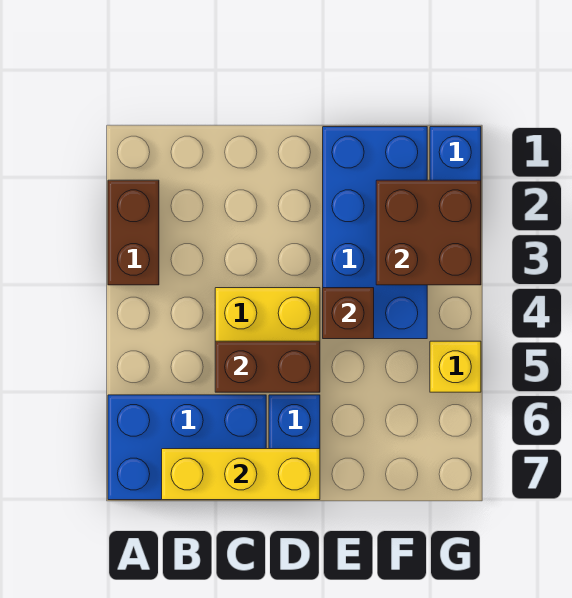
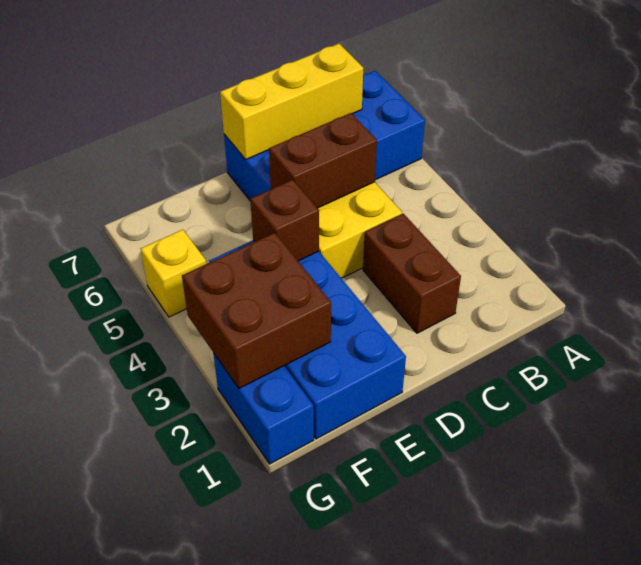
brown 1x2 brick [108,180,159,285] -> brown 1x2 brick moved to [363,214,461,333]

